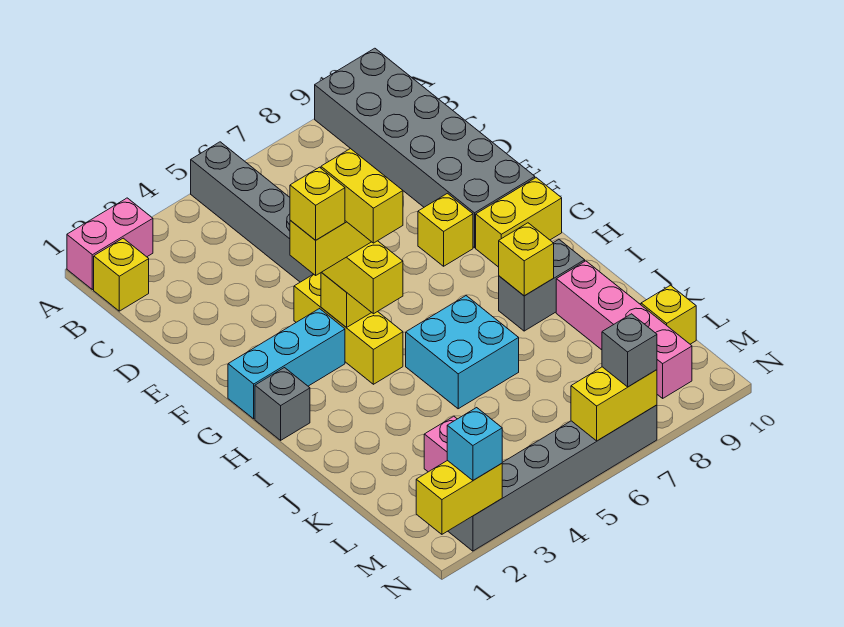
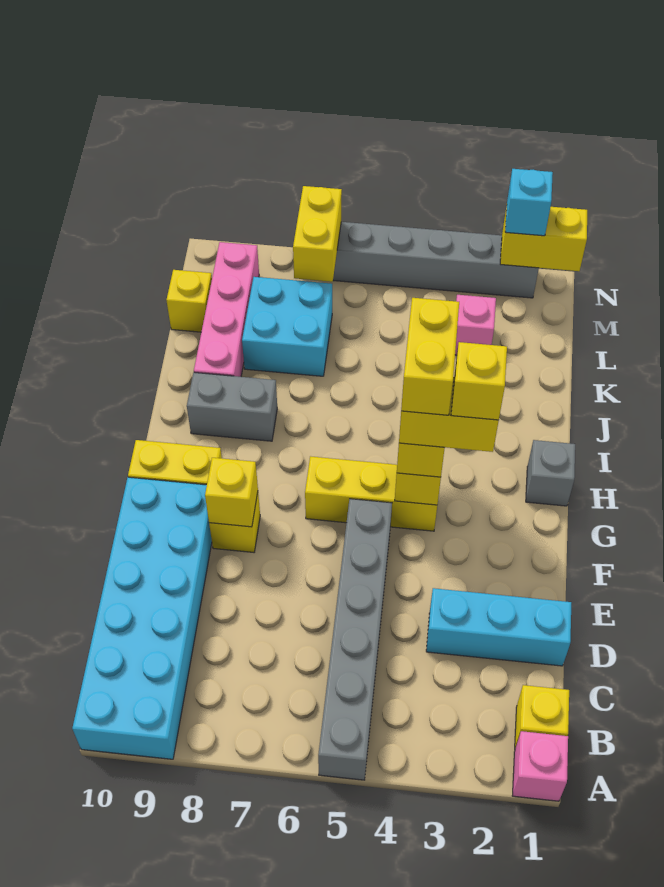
pink 1x2 brick [67,198,153,290] -> pink 1x1 brick [513,731,568,801]
grey 2x6 brick [315,48,535,248] -> cyan 2x6 brick [72,477,212,759]
yellow 1x3 brick [294,273,403,384] -> yellow 1x3 brick turned to [305,456,437,531]
cyan 1x3 brick [228,309,345,419] -> cyan 1x3 brick moved to [426,588,571,666]
cyan 2x2 brick [406,296,519,409] -> cyan 2x2 brick moved to [242,277,332,376]
yellow 1x1 brick [499,223,554,296] -> yellow 1x1 brick moved to [205,458,258,527]
yellow 1x2 brick [571,367,657,441] -> yellow 1x2 brick turned to [293,186,342,282]
grey 1x1 brick [602,314,657,387] -> none

